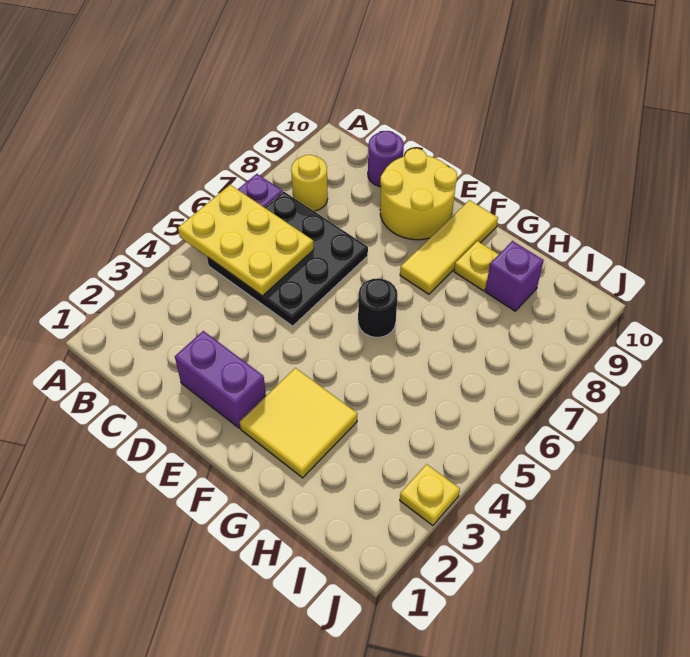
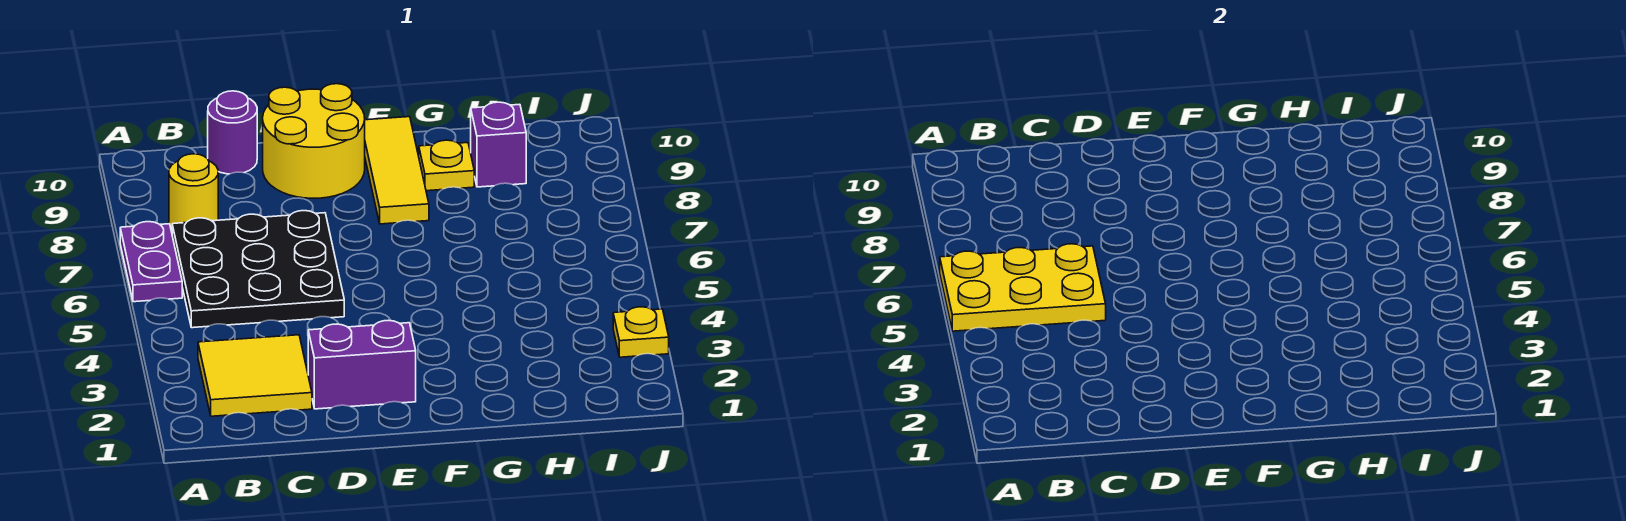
yellow 2x2 tile [240,368,357,478] -> yellow 2x2 tile moved to [198,335,312,416]
black 1x1 round brick [358,278,398,337] -> none

